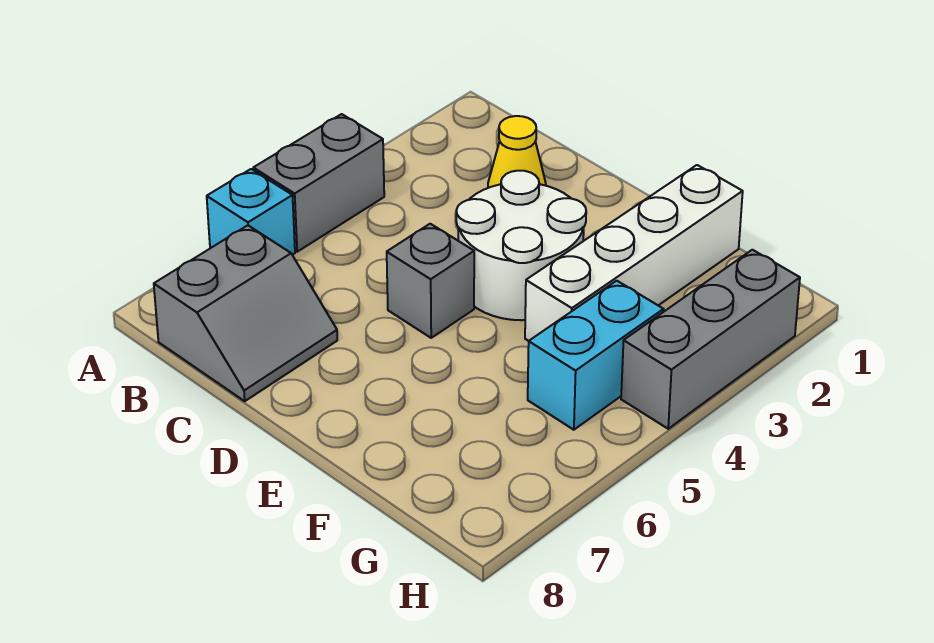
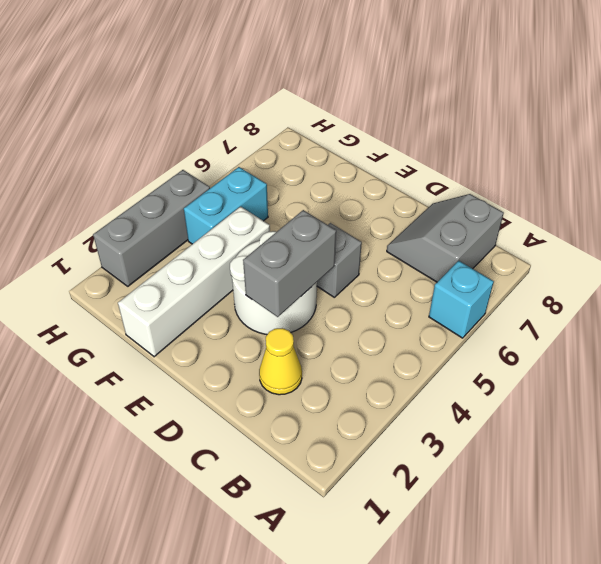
grey 1x2 brick [253,114,384,252] -> grey 1x2 brick moved to [243,210,336,317]

